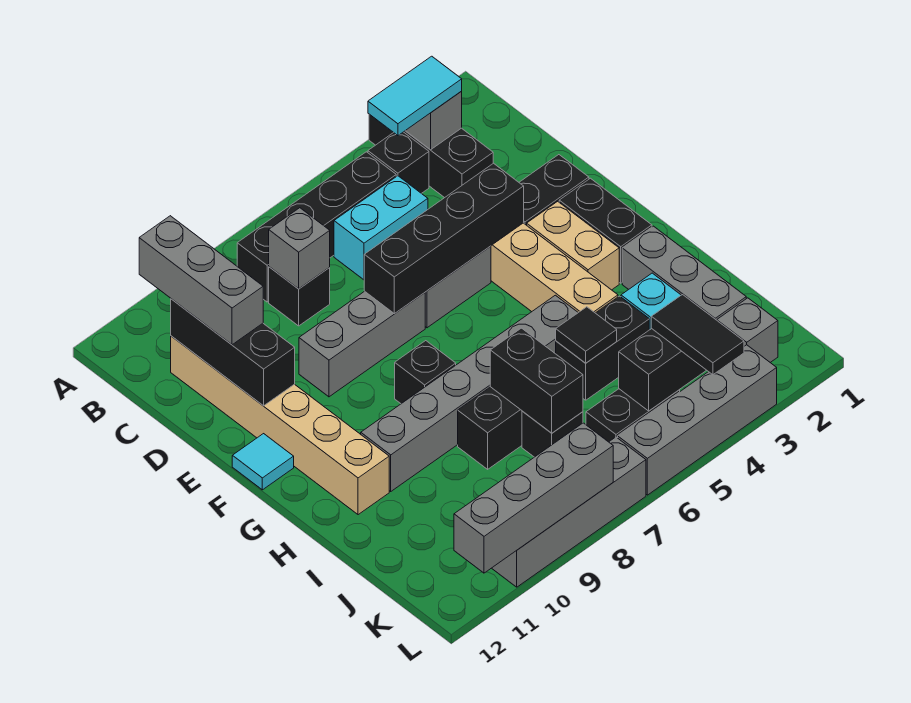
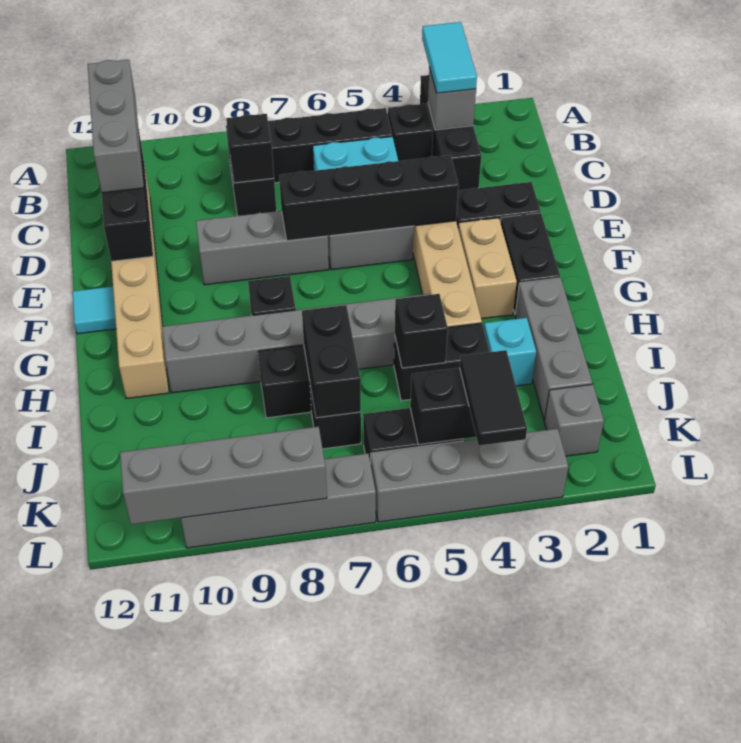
cyan 1x2 tile [368,56,462,136] -> cyan 1x2 tile turned to [422,22,477,93]
grey 1x1 brick [269,208,330,289] -> black 1x1 brick [226,114,274,183]
black 1x1 tile [556,307,617,363] -> black 1x1 brick [395,294,448,368]

